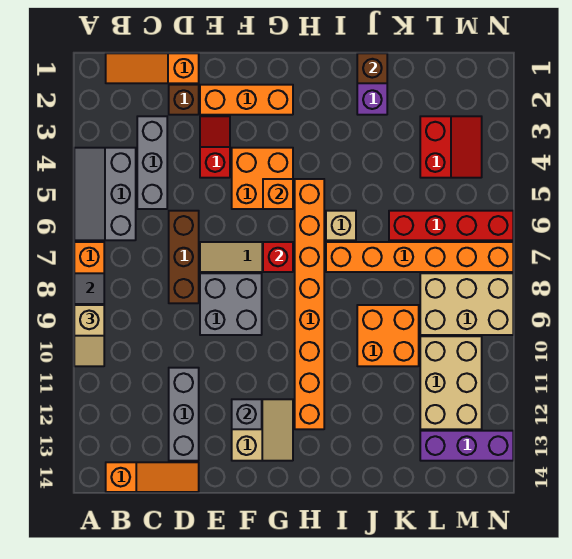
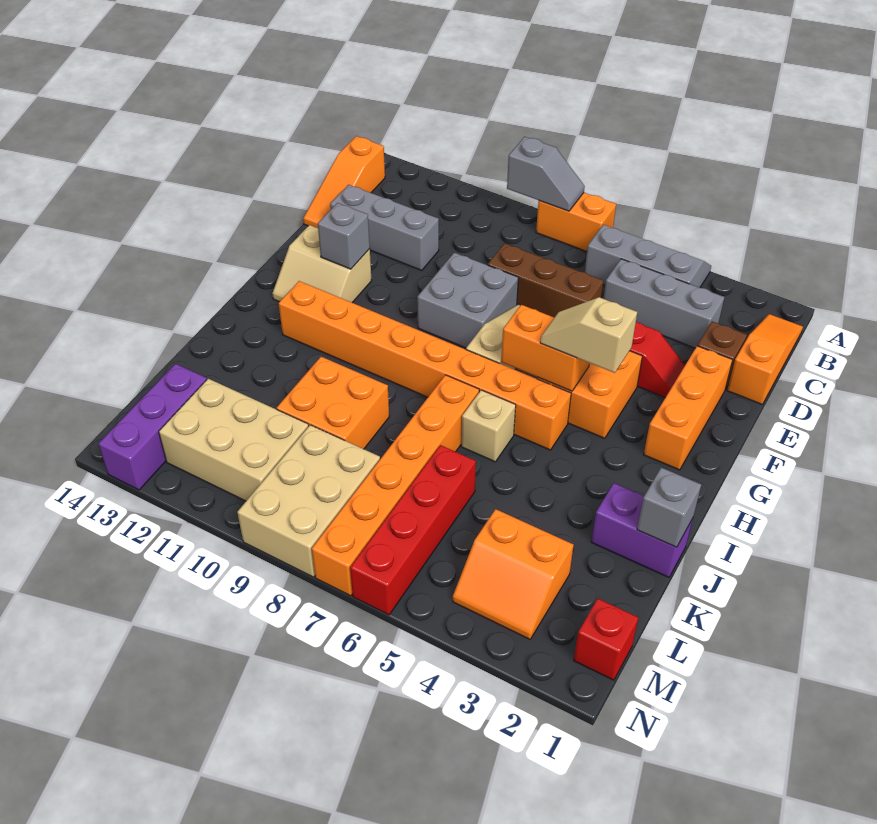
tan 1x2 slope [74,305,104,366] -> tan 1x2 slope moved to [540,297,637,373]
orange 1x1 brick [263,179,293,209] -> orange 1x2 brick [501,305,589,391]
red 1x1 brick [263,242,293,272] -> red 1x1 brick moved to [574,599,638,680]
brown 1x1 brick [357,53,387,83] -> grey 1x1 brick [637,468,701,547]
red 2x2 slope [420,116,482,178] -> orange 2x2 slope [453,509,574,639]

